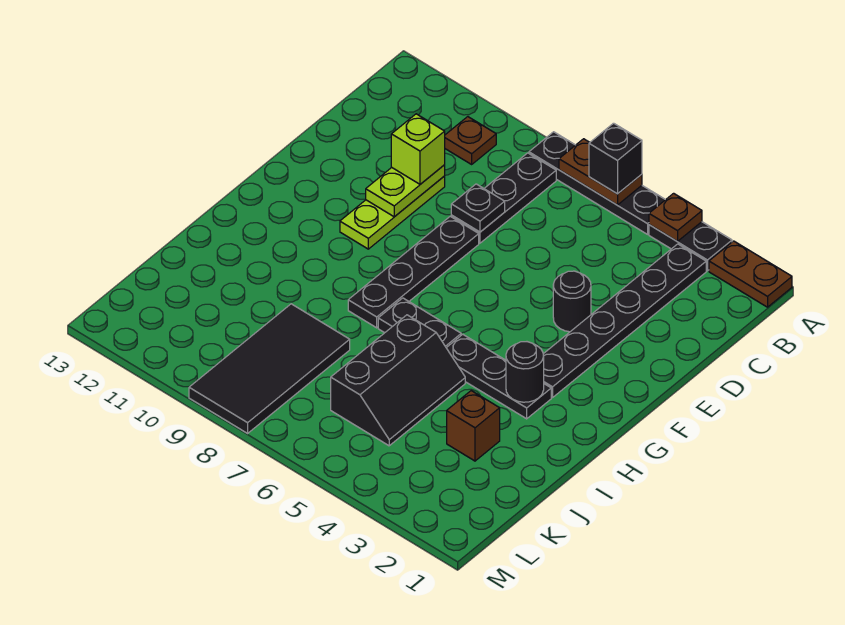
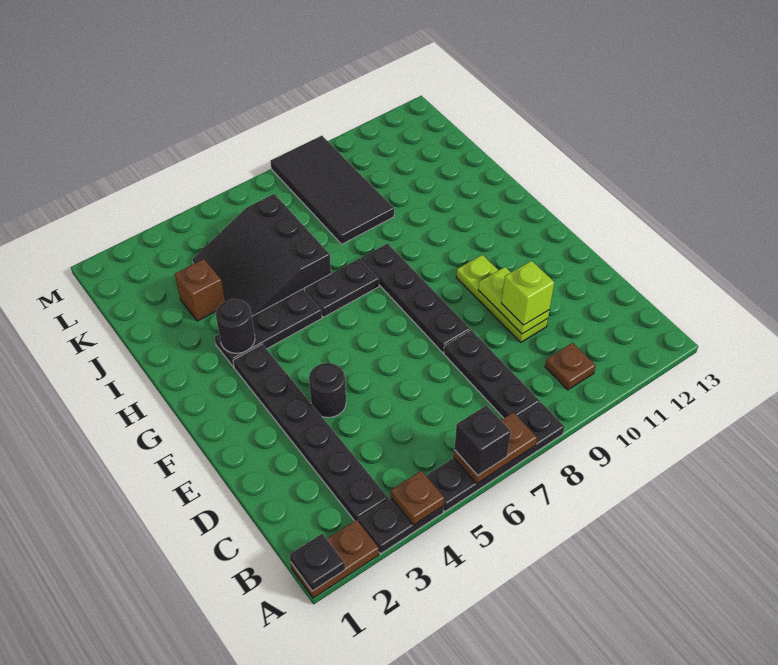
black 1x1 plate [451,184,505,232] -> black 1x1 plate moved to [290,534,345,591]
black 2x3 slope [331,315,465,446] -> black 3x3 slope [193,194,331,316]

